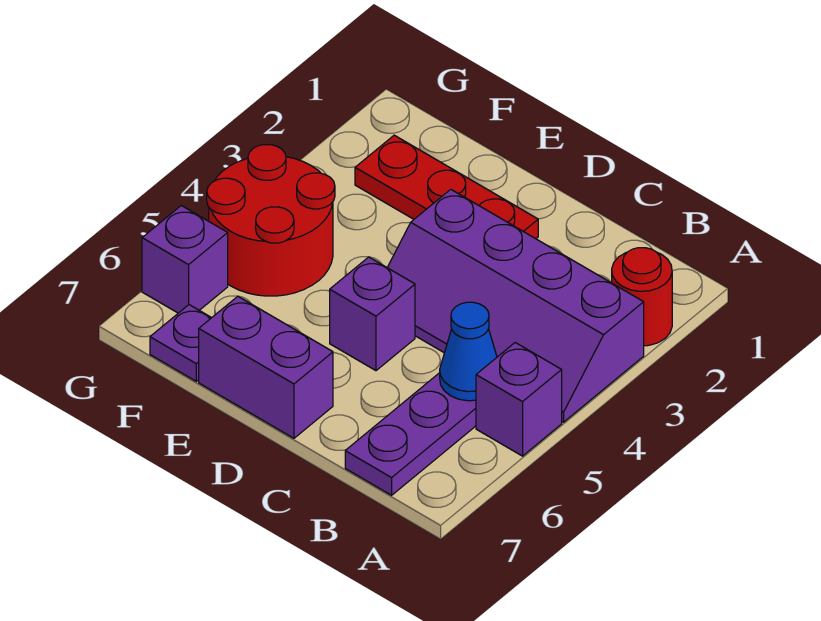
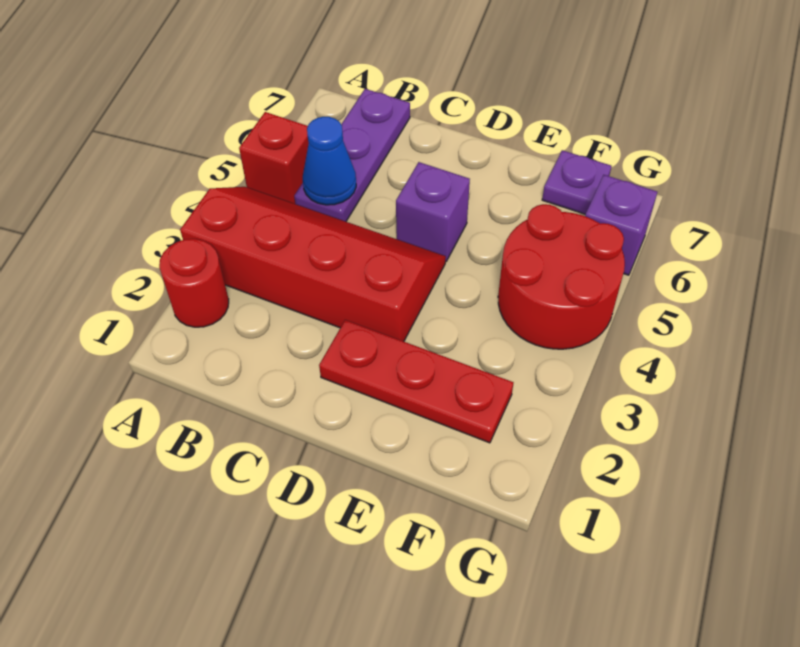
purple 2x4 slope [387,189,644,422] -> red 2x4 slope [180,187,446,341]
purple 1x1 brick [476,343,562,456] -> red 1x1 brick [239,112,309,204]
purple 1x2 brick [199,296,333,438] -> none

